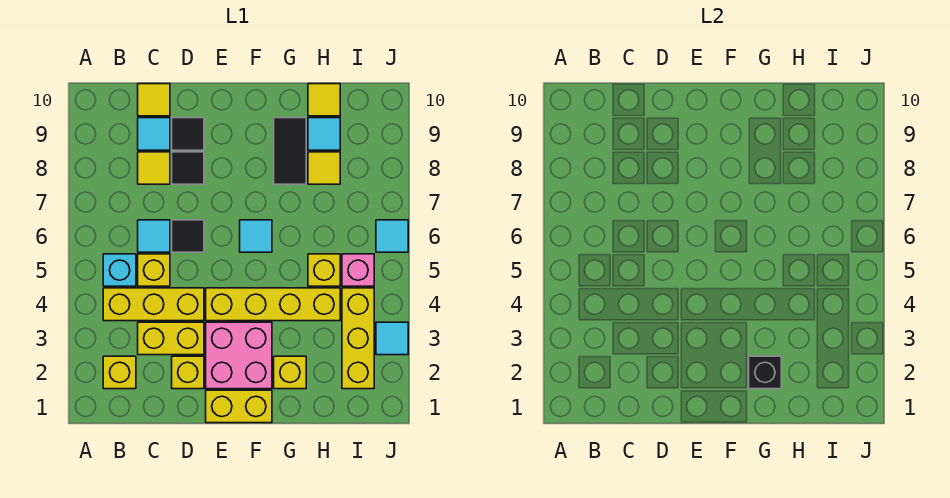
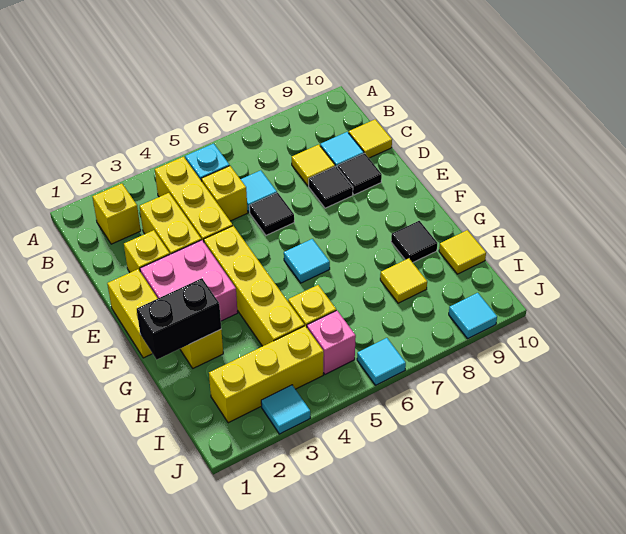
black 1x1 brick [749,356,781,389] -> black 1x2 brick [137,278,221,360]
black 1x2 tile [274,118,306,184] -> black 1x1 tile [391,221,437,263]
cyan 1x1 tile [308,118,340,150] -> cyan 1x1 tile moved to [449,293,497,338]

